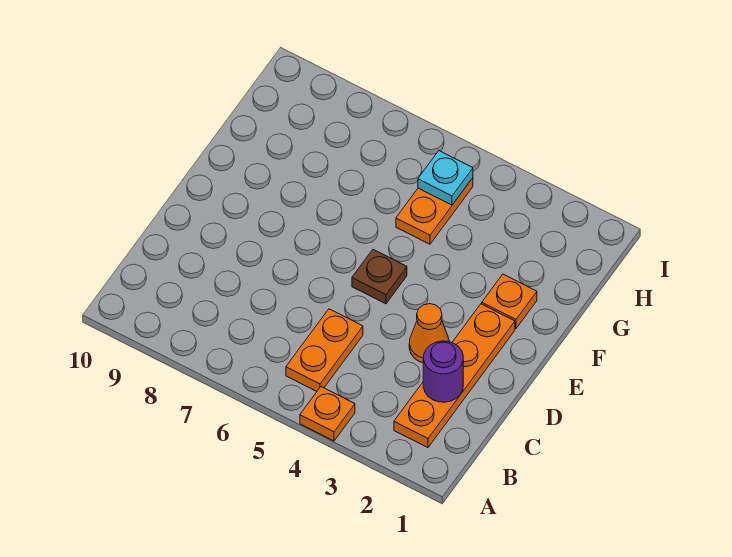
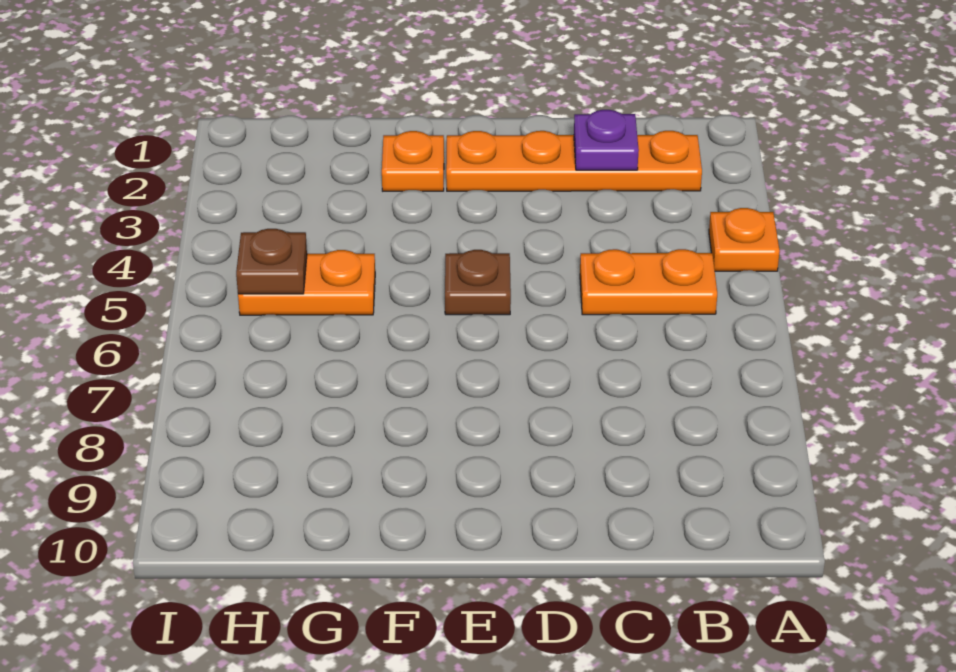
purple 1x1 round brick [423,341,463,402] -> purple 1x1 plate [574,110,639,170]
orange 1x1 cone [409,304,449,363] -> none
cyan 1x1 plate [418,151,473,205] -> brown 1x1 plate [236,229,307,294]

